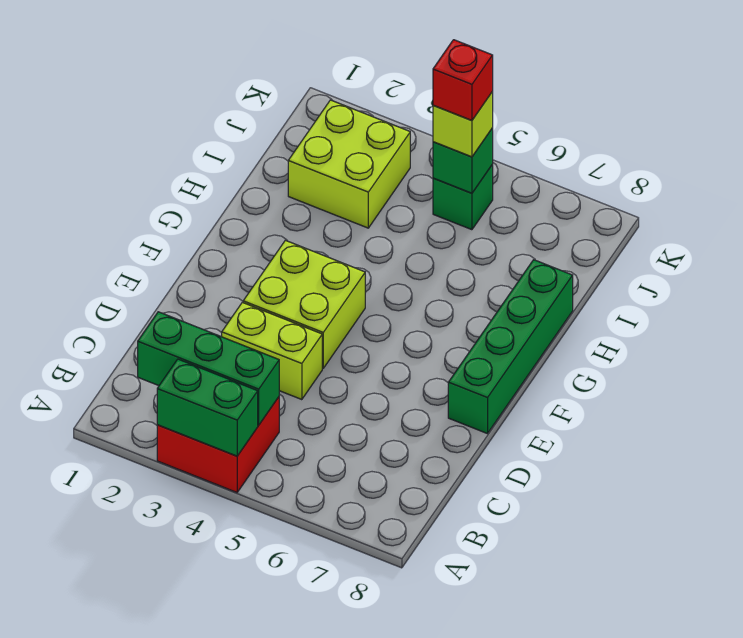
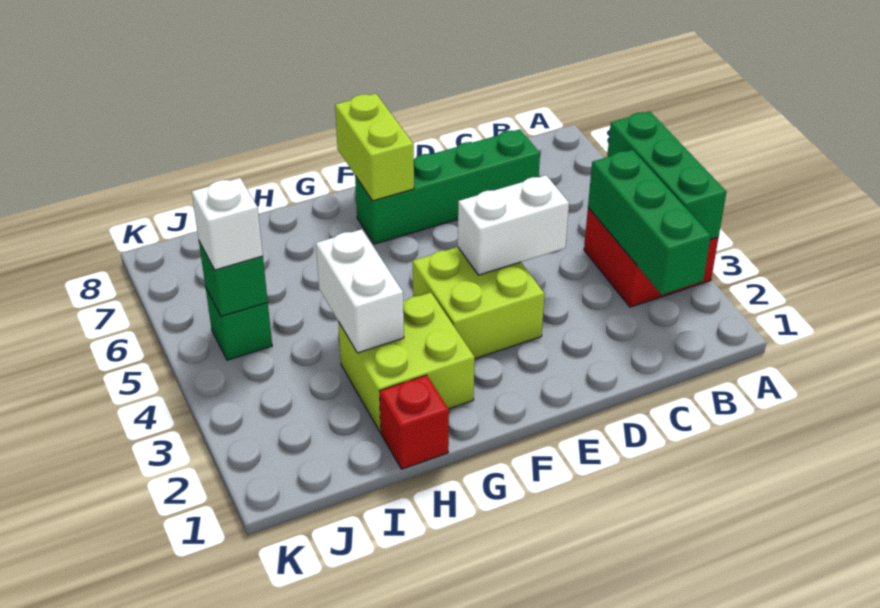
green 1x2 brick [157,359,258,456] -> green 1x3 brick [607,111,726,240]
lime 1x2 brick [222,302,322,400] -> lime 1x2 brick moved to [335,94,414,201]
none -> white 1x2 brick [458,175,569,275]
green 1x4 brick [448,260,573,434] -> green 1x4 brick moved to [355,129,540,244]
none -> white 1x2 brick [316,229,404,353]
lime 2x2 brick [288,100,410,228] -> lime 2x2 brick moved to [338,293,475,432]
lime 1x1 brick [433,92,493,157] -> white 1x1 brick [192,178,263,270]
red 1x1 brick [433,40,493,120] -> red 1x1 brick moved to [379,375,449,469]

